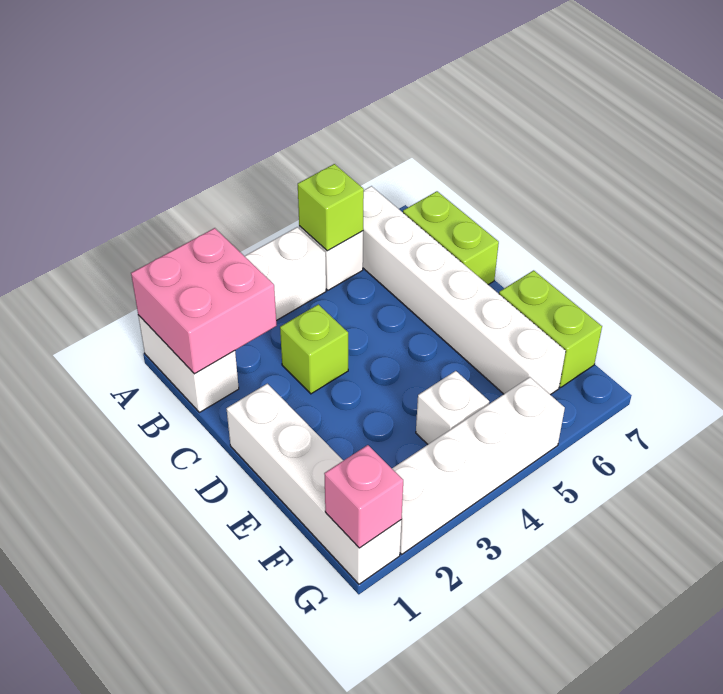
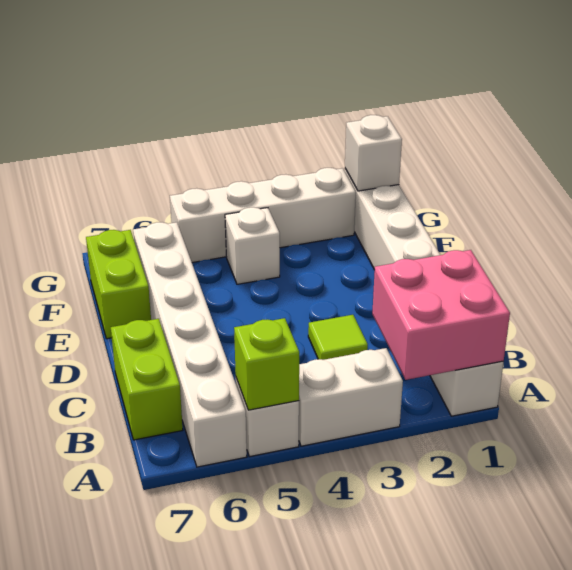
lime 1x1 brick [280,304,348,394] -> lime 1x1 tile [308,315,368,360]
pink 1x1 brick [324,445,403,548] -> white 1x1 brick [345,115,402,191]

